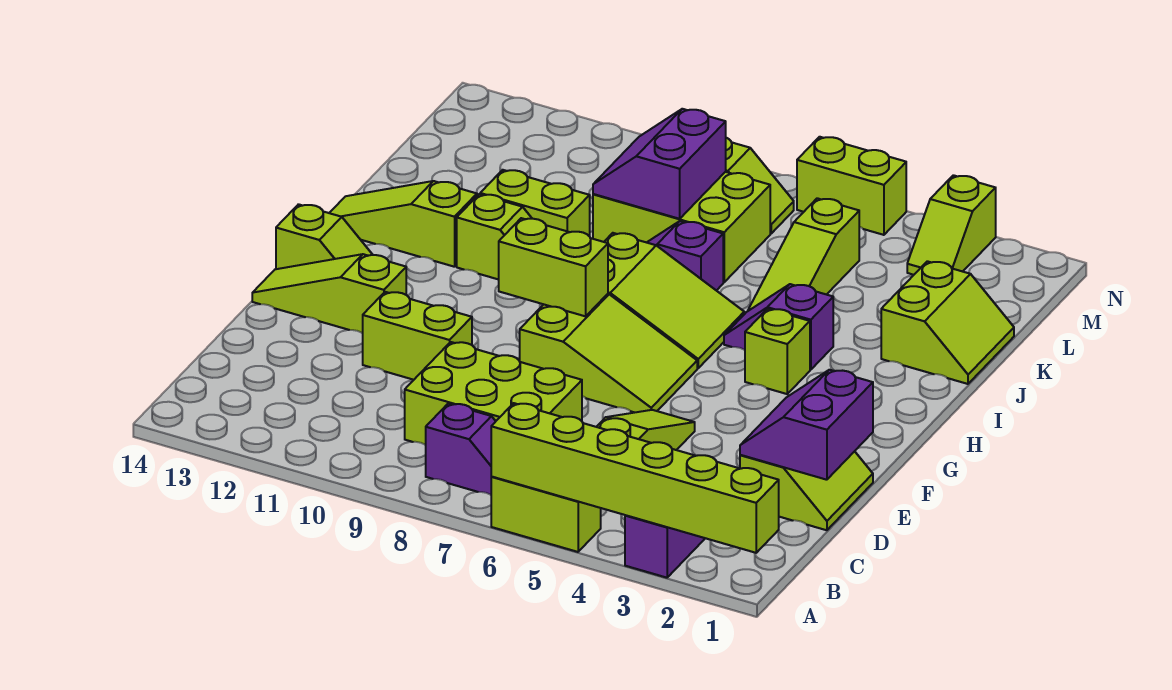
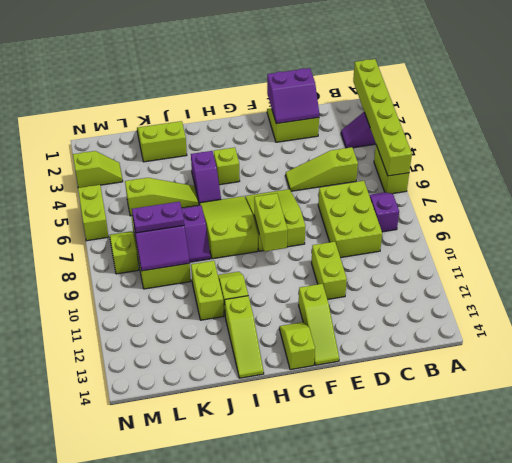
none -> purple 1x2 plate [132,202,184,233]

